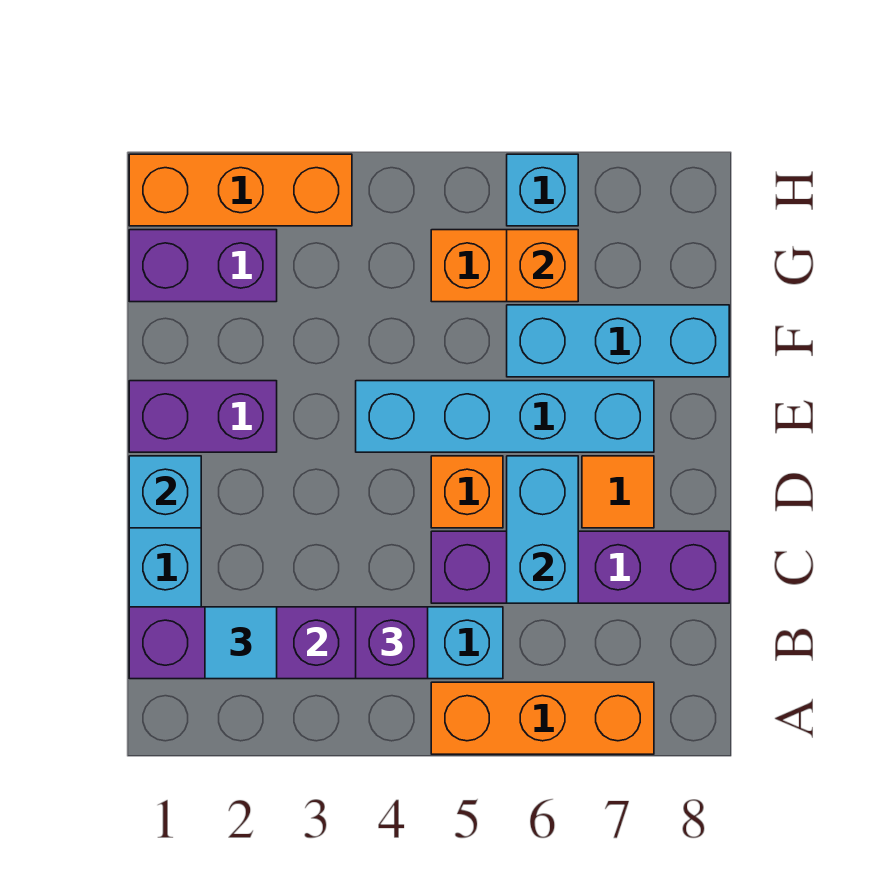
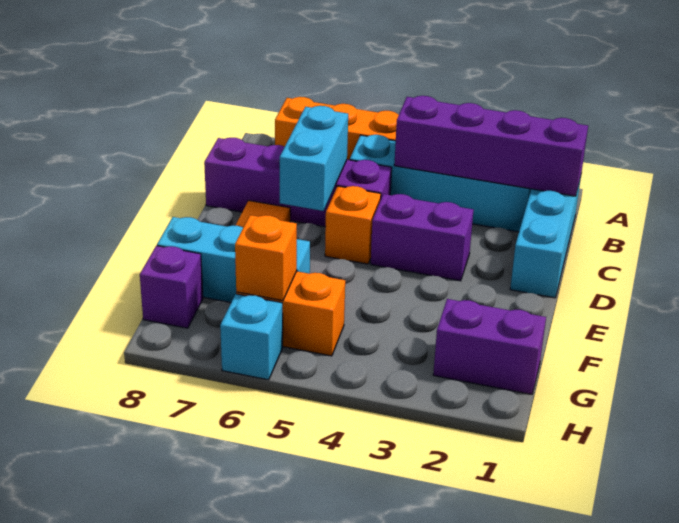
cyan 1x1 tile [205,607,277,679] -> none
purple 1x1 brick [356,607,428,679] -> purple 1x1 brick moved to [140,246,203,328]
cyan 1x1 brick [129,456,201,528] -> none
purple 1x2 brick [129,381,277,452] -> purple 1x2 brick moved to [371,194,474,281]
cyan 1x4 brick [356,381,654,452] -> none
orange 1x3 brick [129,154,352,226] -> none

